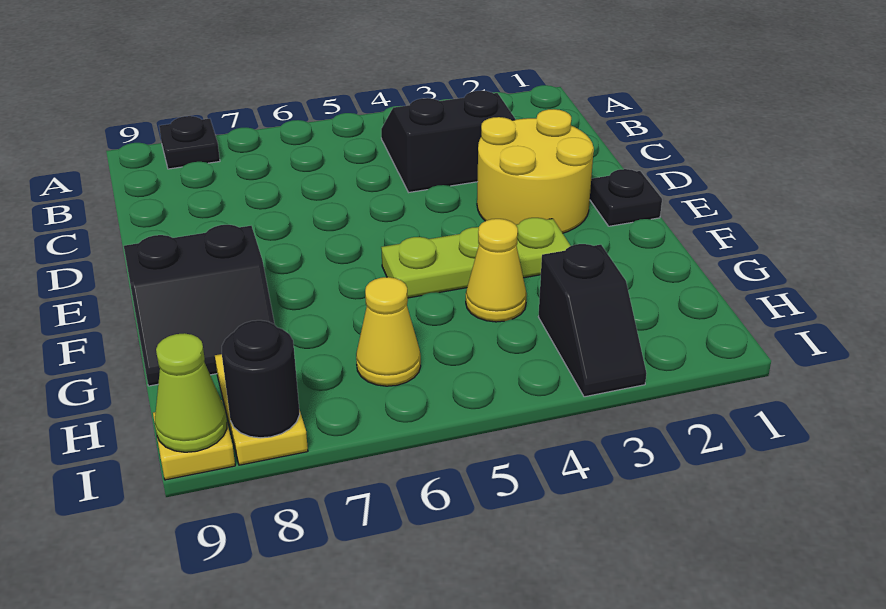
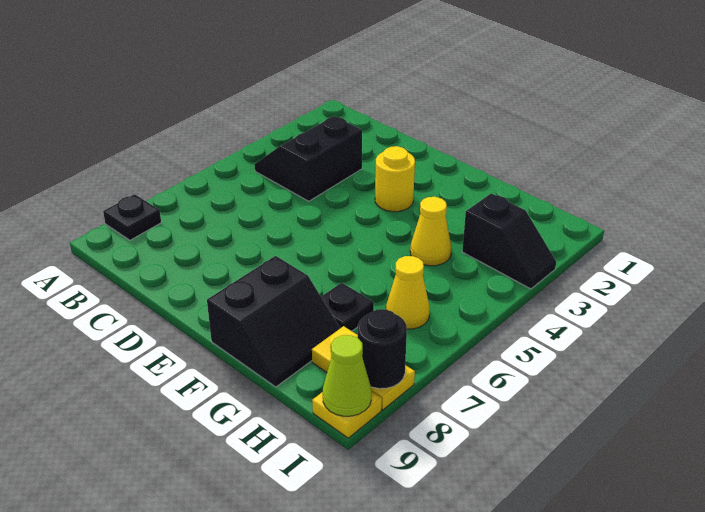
yellow 2x2 round brick [477,109,594,233] -> yellow 1x1 round brick [375,146,415,212]
black 1x1 plate [590,169,662,226] -> black 1x1 plate moved to [321,283,374,331]
lime 1x3 plate [381,218,571,298] -> none

